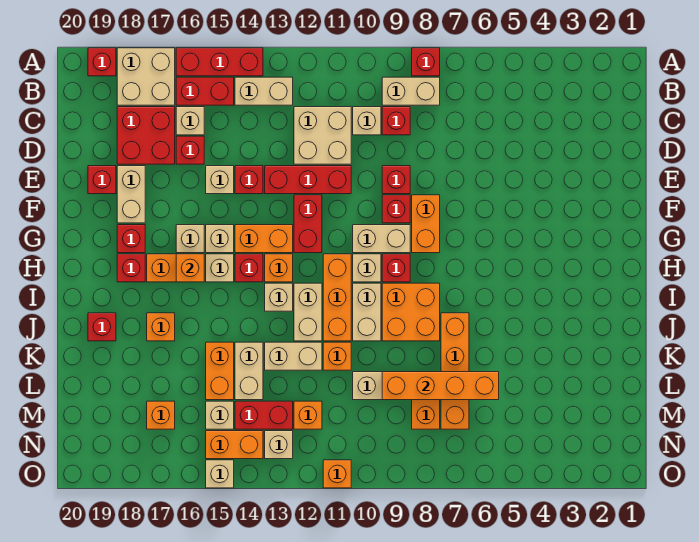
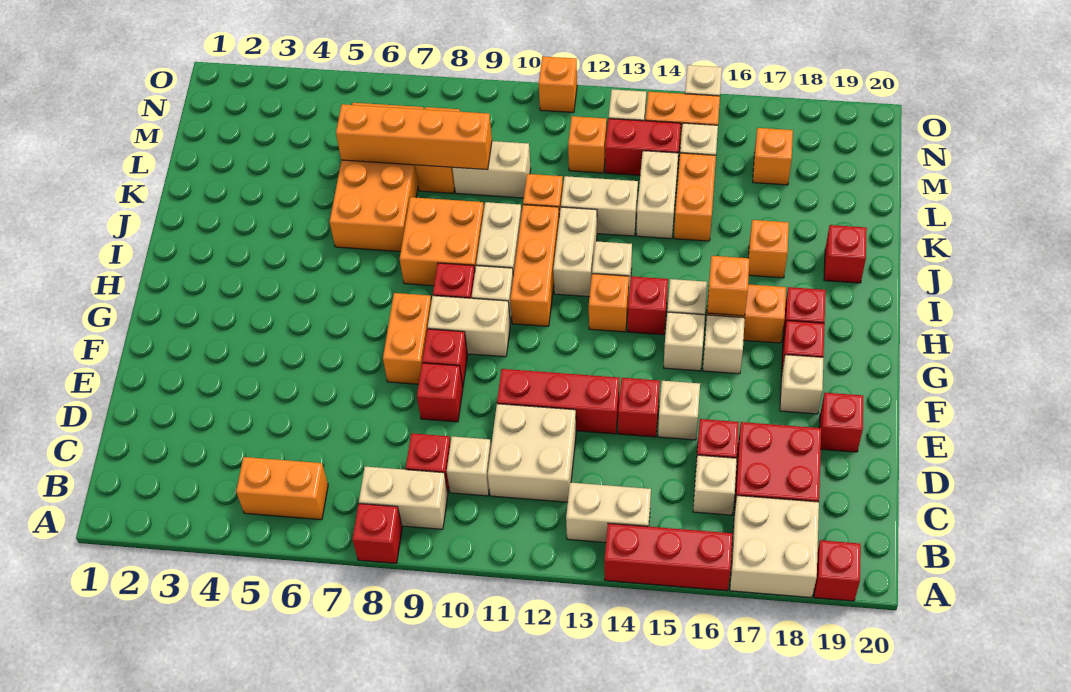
red 1x2 brick [176,77,234,105] -> none
tan 1x2 brick [117,166,145,223] -> tan 1x1 brick [780,355,824,414]
red 1x2 brick [294,195,322,253] -> none
orange 1x2 brick [235,225,293,253] -> orange 1x2 brick moved to [236,457,328,520]
orange 1x4 brick [441,313,469,429] -> orange 2x4 brick [330,103,423,252]

